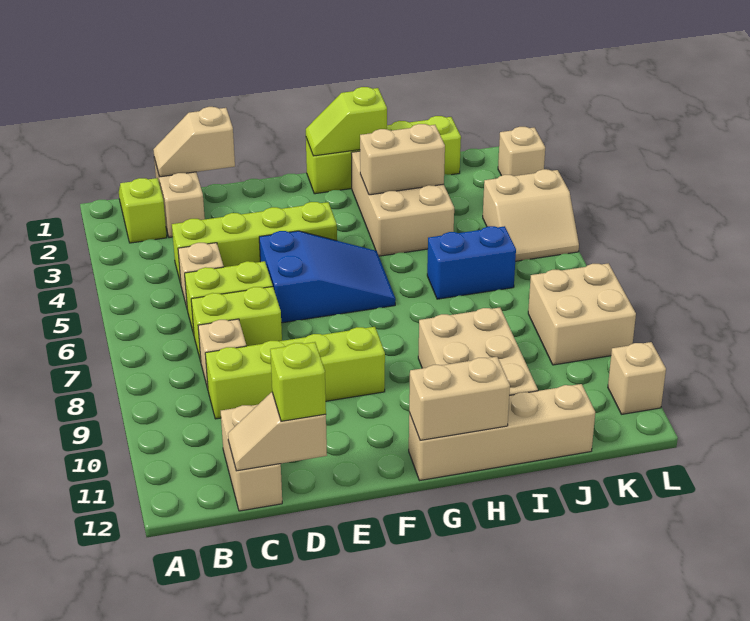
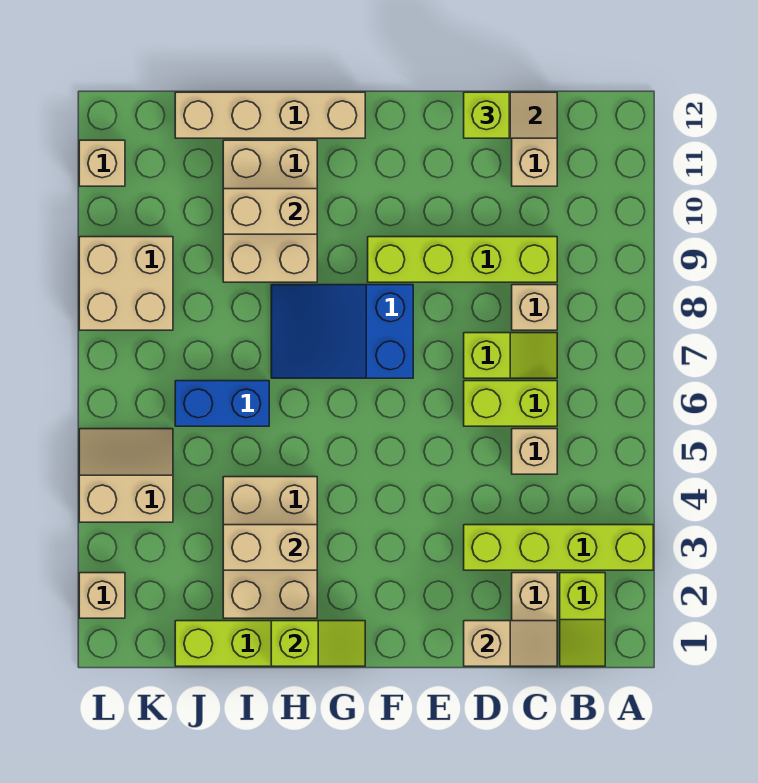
lime 1x4 brick [172,202,337,283] -> lime 1x4 brick moved to [464,525,653,570]
lime 1x2 brick [191,287,282,361] -> lime 1x2 slope [464,333,557,378]
blue 2x3 slope [259,231,396,323] -> blue 2x3 slope moved to [271,285,413,378]
tan 1x2 brick [409,357,510,440] -> tan 1x2 brick moved to [223,189,317,234]

